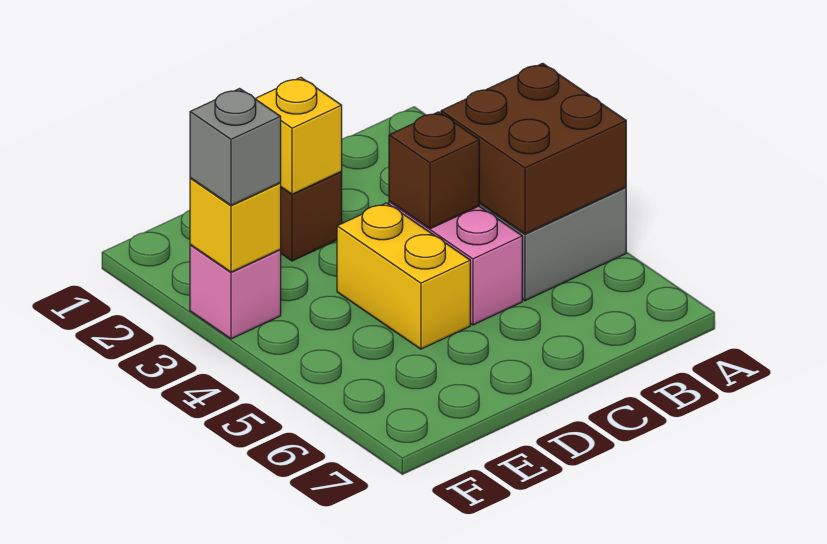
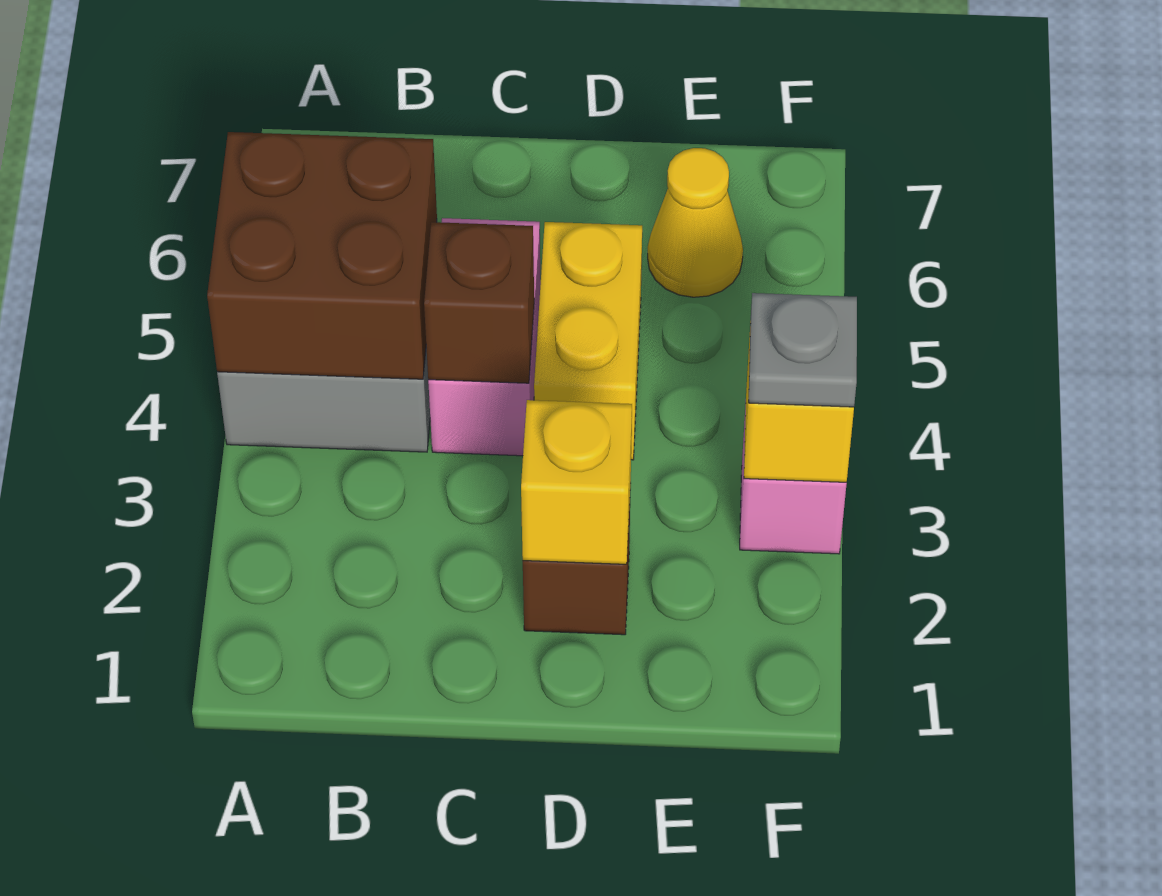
none -> yellow 1x1 cone [648,148,743,297]
grey 1x1 brick [190,89,281,205] -> grey 1x1 plate [748,293,857,407]

